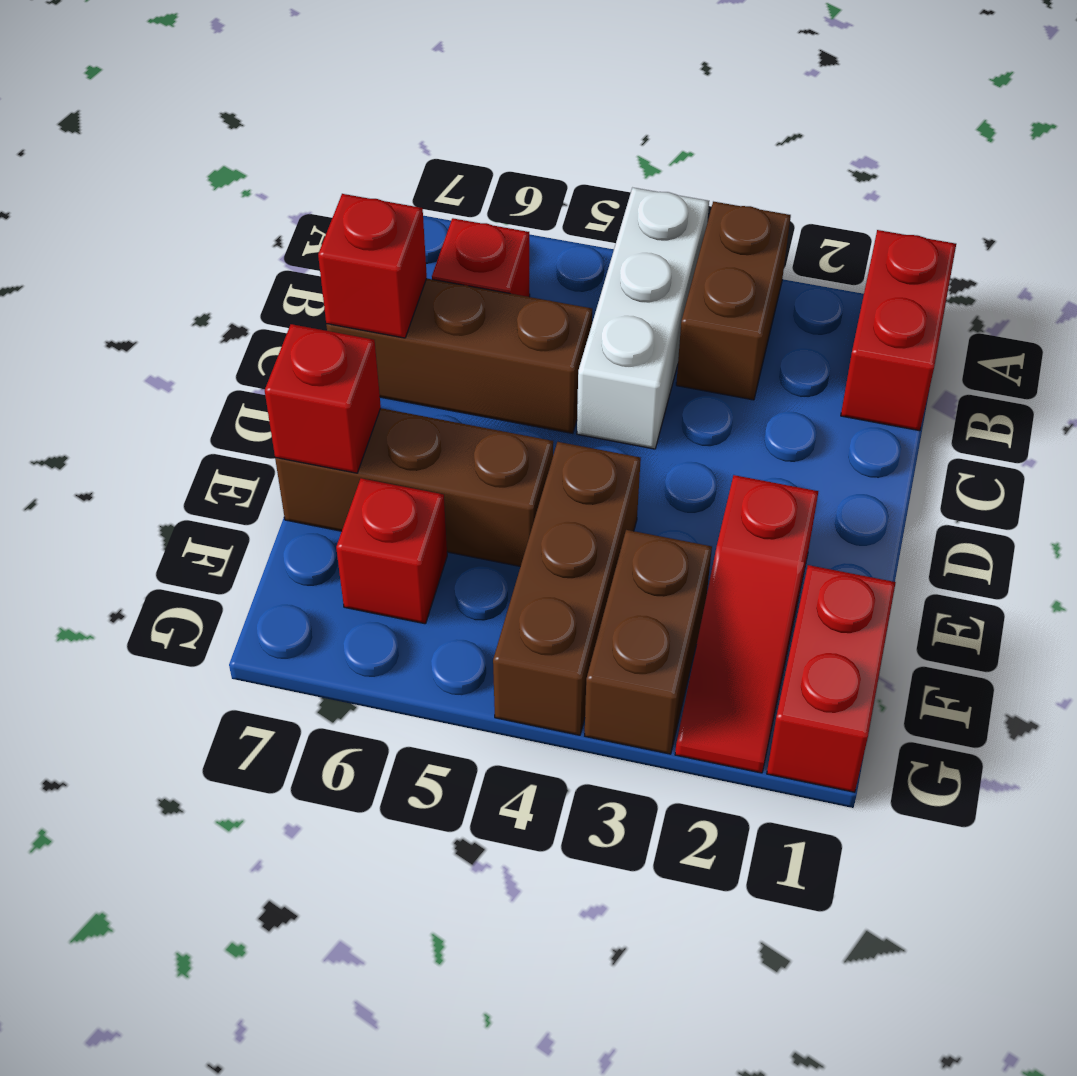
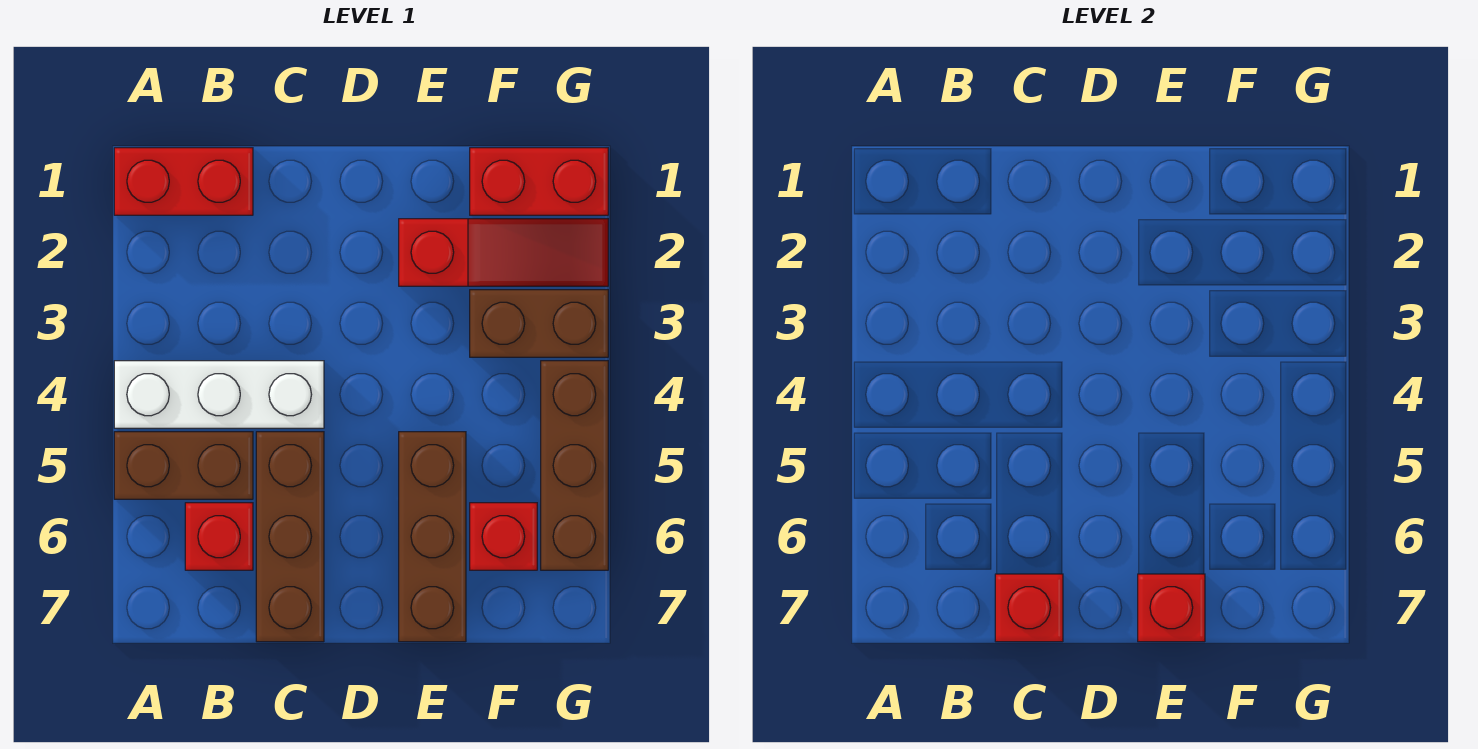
brown 1x2 brick [676,202,791,400] -> brown 1x2 brick moved to [114,432,253,499]
brown 1x3 brick [493,442,641,735] -> brown 1x3 brick turned to [541,361,608,570]

